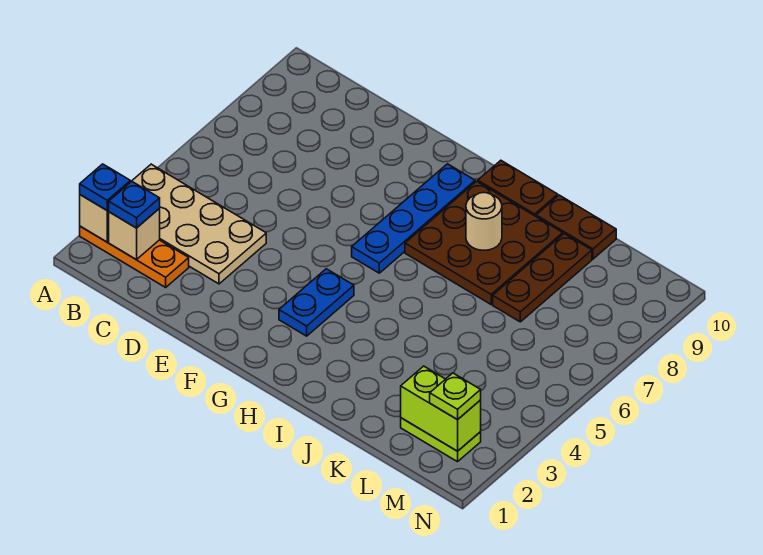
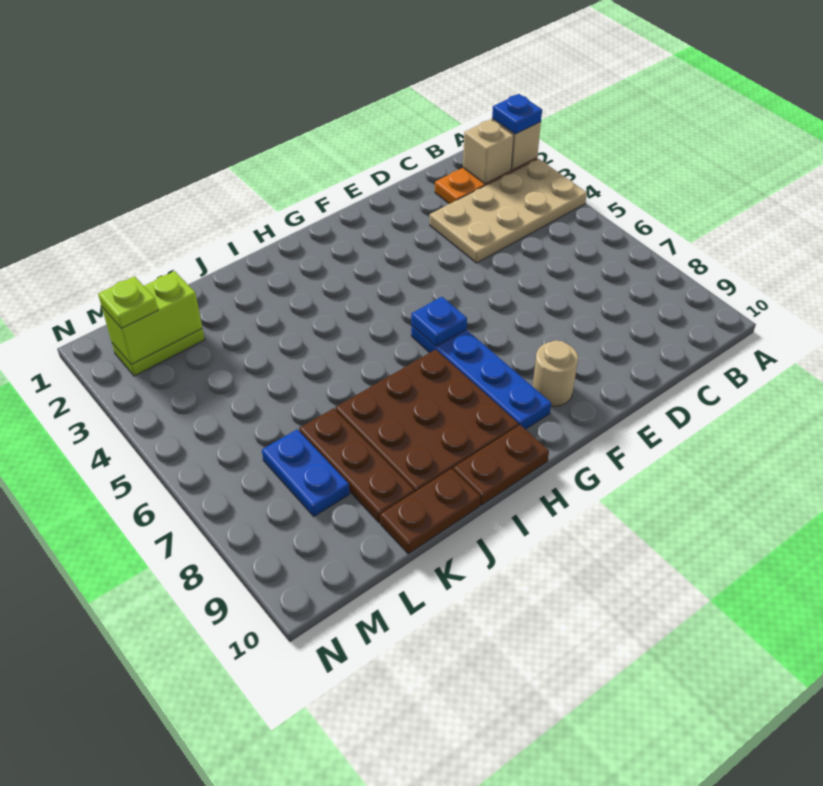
blue 1x1 plate [109,182,160,228] -> blue 1x1 plate moved to [411,297,467,347]
blue 1x2 plate [279,269,354,336] -> blue 1x2 plate moved to [262,429,350,516]
tan 1x1 round brick [466,193,502,250] -> tan 1x1 round brick moved to [533,341,578,406]

